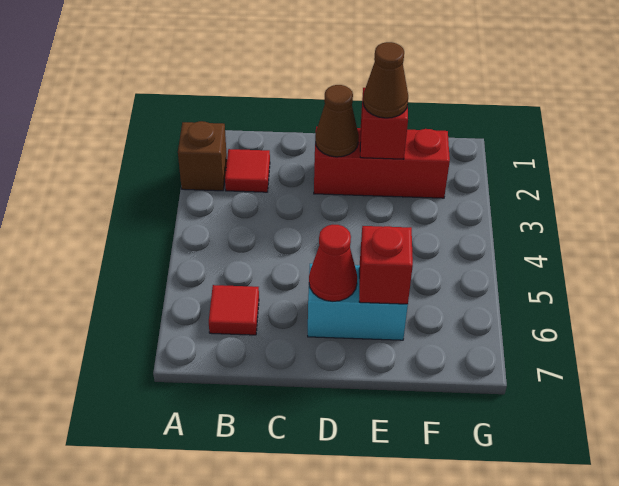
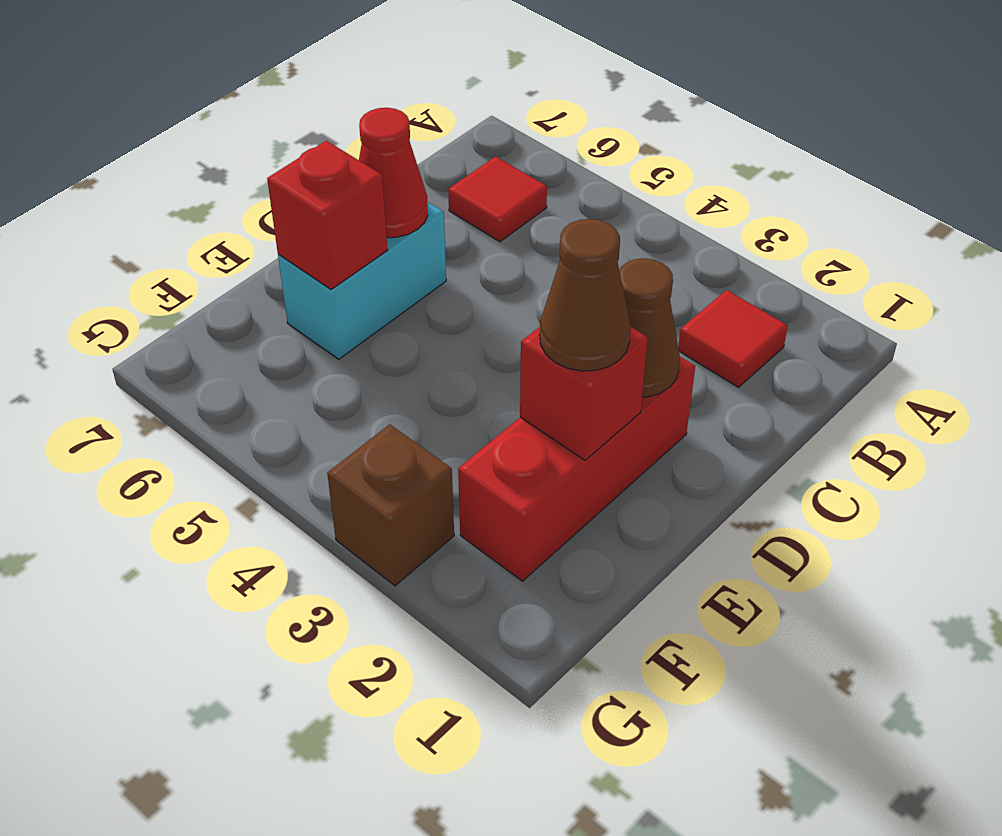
brown 1x1 brick [178,121,227,191] -> brown 1x1 brick moved to [327,424,454,586]

